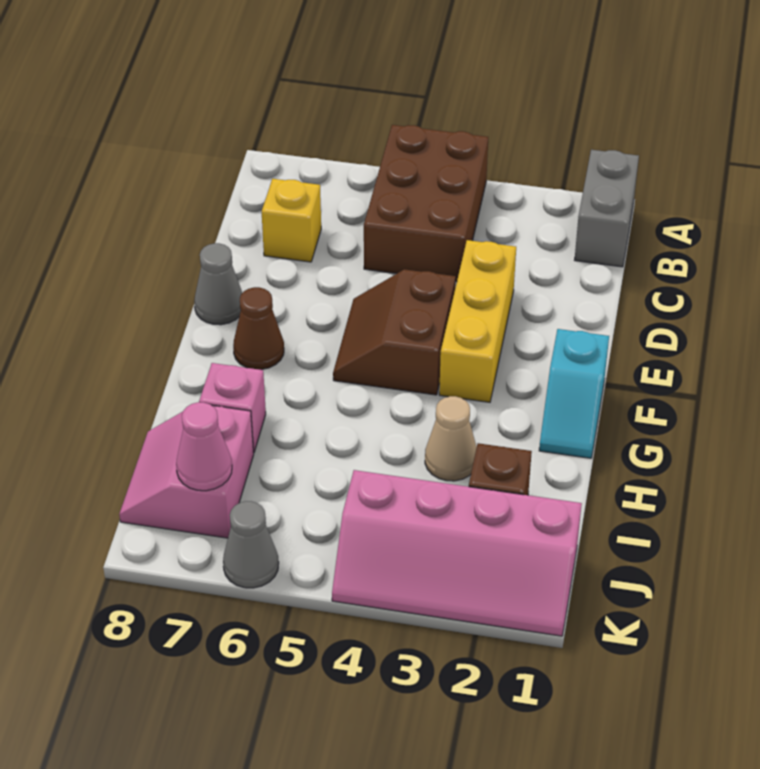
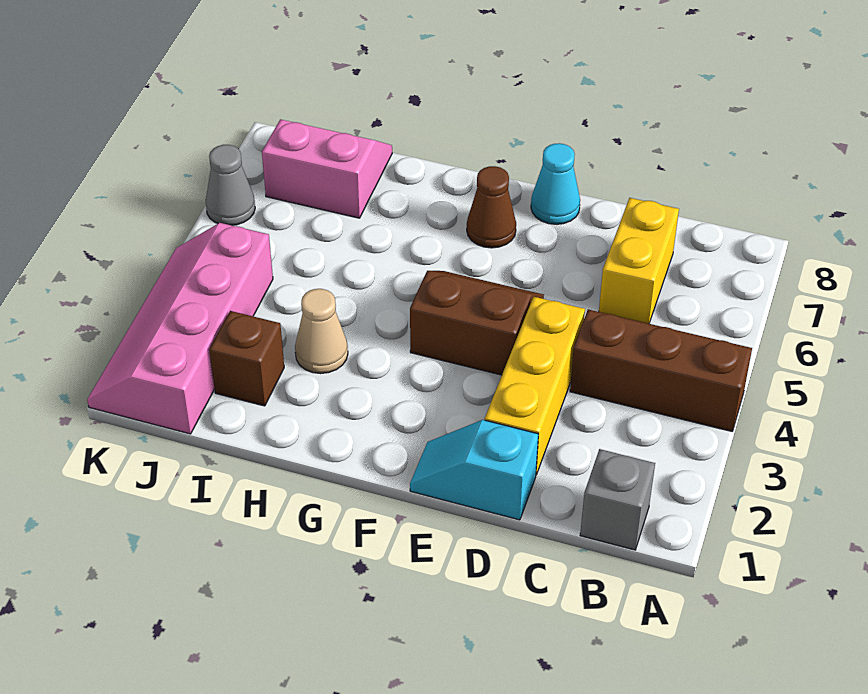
grey 1x2 brick [575,150,639,267] -> grey 1x1 brick [580,449,655,550]
brown 2x3 brick [364,125,488,281] -> brown 1x3 brick [570,309,752,431]
yellow 1x1 brick [262,179,321,262] -> yellow 1x2 brick [599,198,679,324]
yellow 1x3 brick [439,240,516,402] -> yellow 1x3 brick turned to [485,297,585,475]
grey 1x1 cone [194,243,242,325] -> cyan 1x1 cone [531,143,580,224]
cyan 1x2 slope [539,329,609,458] -> cyan 1x2 slope moved to [410,420,538,520]
pink 1x1 brick [199,363,266,453] -> none
pink 1x1 cone [176,402,232,491] -> none

